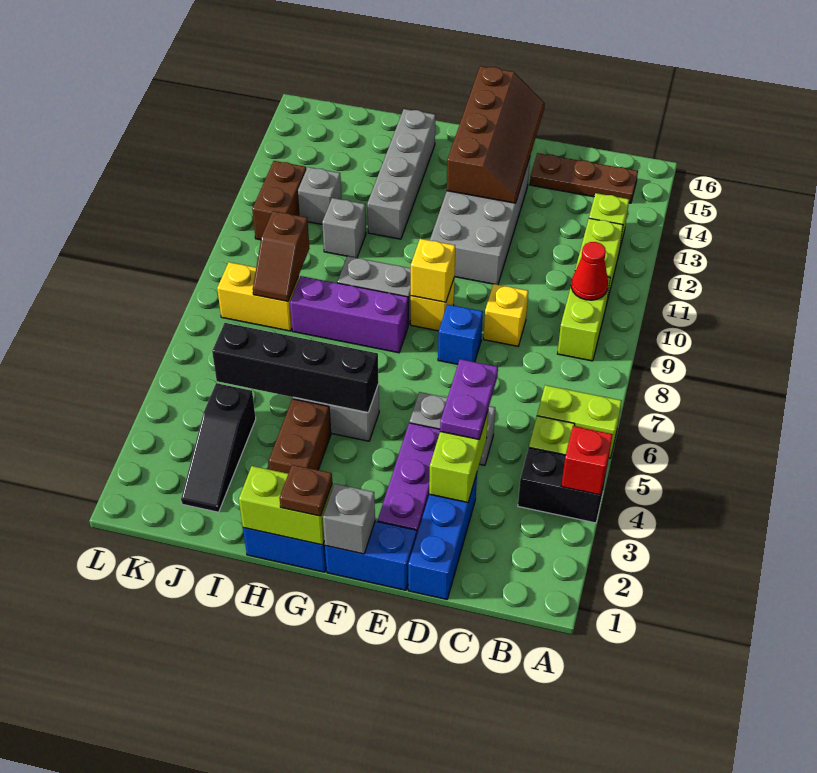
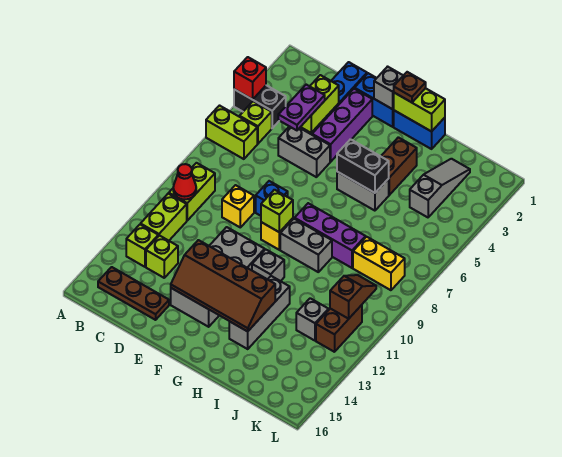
none -> lime 1x1 brick [146,236,178,278]
brown 2x4 slope [447,66,545,203] -> brown 2x4 slope turned to [171,240,275,331]
yellow 1x1 brick [411,239,455,302] -> lime 1x1 brick [261,190,293,232]
black 1x4 brick [212,323,379,412] -> black 1x2 brick [337,139,389,193]
grey 1x4 brick [367,109,435,239] -> grey 1x3 brick [229,276,290,349]
grey 1x1 brick [322,198,366,258] -> grey 1x1 brick moved to [252,249,284,281]
black 1x3 slope [181,383,256,512] -> grey 1x3 slope [410,159,470,217]
brown 1x2 slope [253,211,310,301] -> brown 1x2 slope moved to [330,275,376,319]

